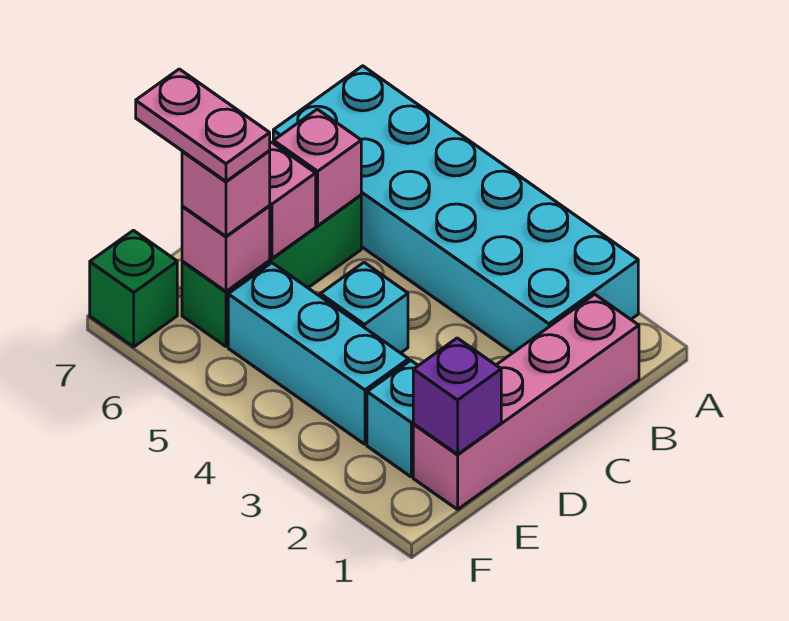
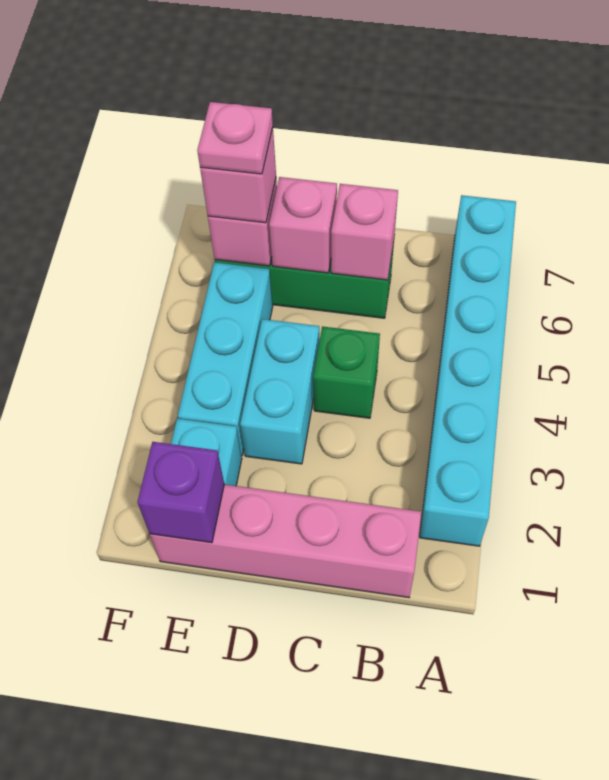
cyan 2x6 brick [273,66,638,353] -> cyan 1x6 brick [420,195,516,546]
cyan 1x1 brick [320,263,408,353] -> cyan 1x2 brick [240,319,319,464]
pink 1x2 plate [136,69,270,181] -> pink 1x1 plate [197,102,273,174]
green 1x1 brick [90,230,177,347] -> green 1x1 brick moved to [313,326,380,418]

